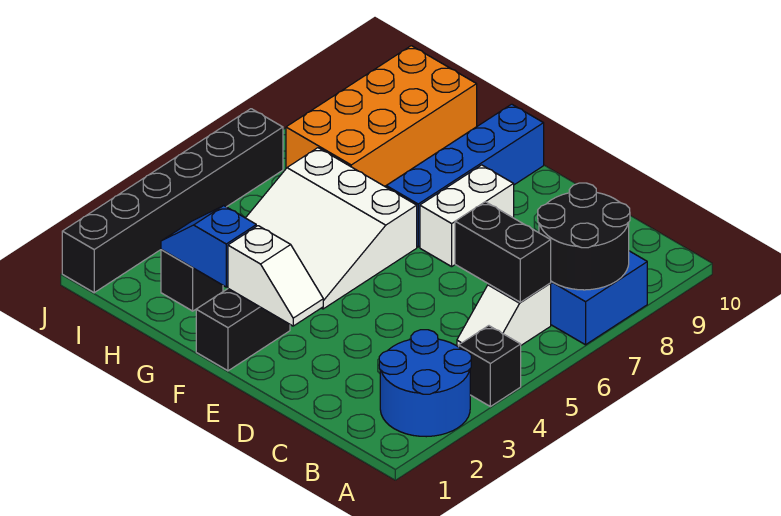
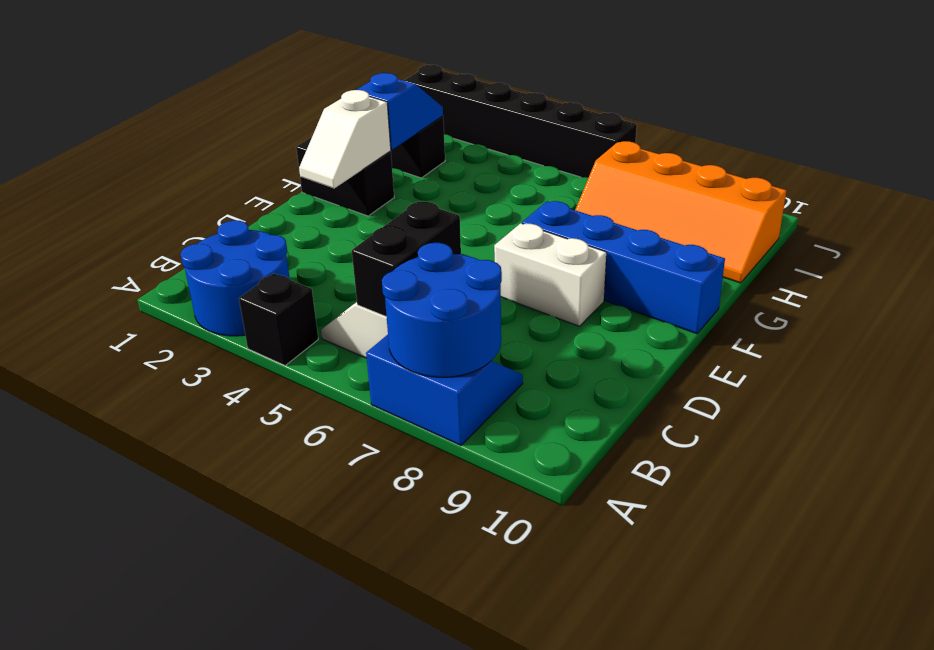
black 2x2 round brick [538,183,630,290] -> blue 2x2 round brick [382,243,502,377]
white 3x3 slope [246,148,417,309] -> none
orange 2x4 brick [286,46,477,186] -> orange 2x4 slope [575,141,787,283]

